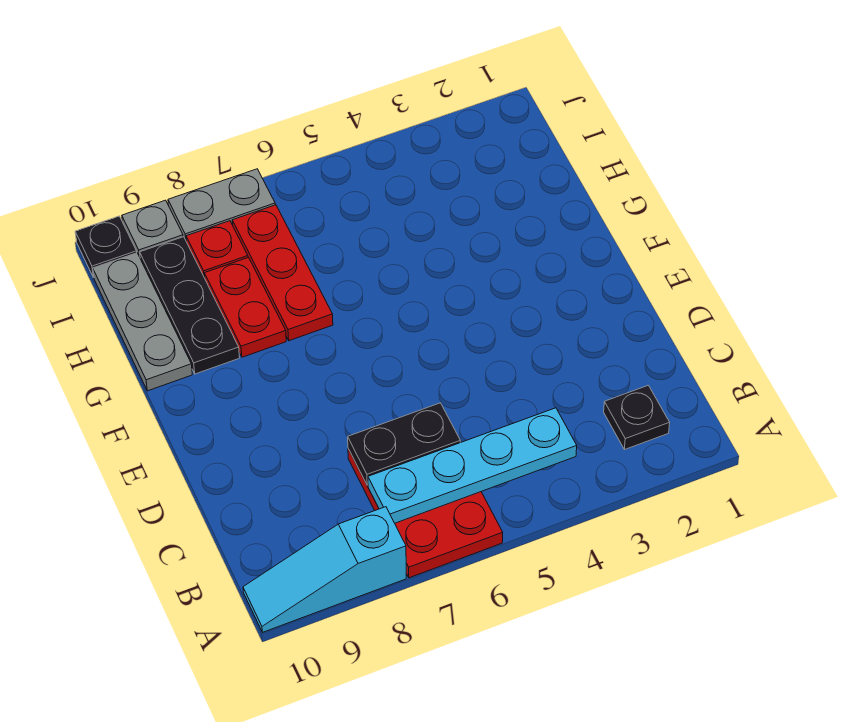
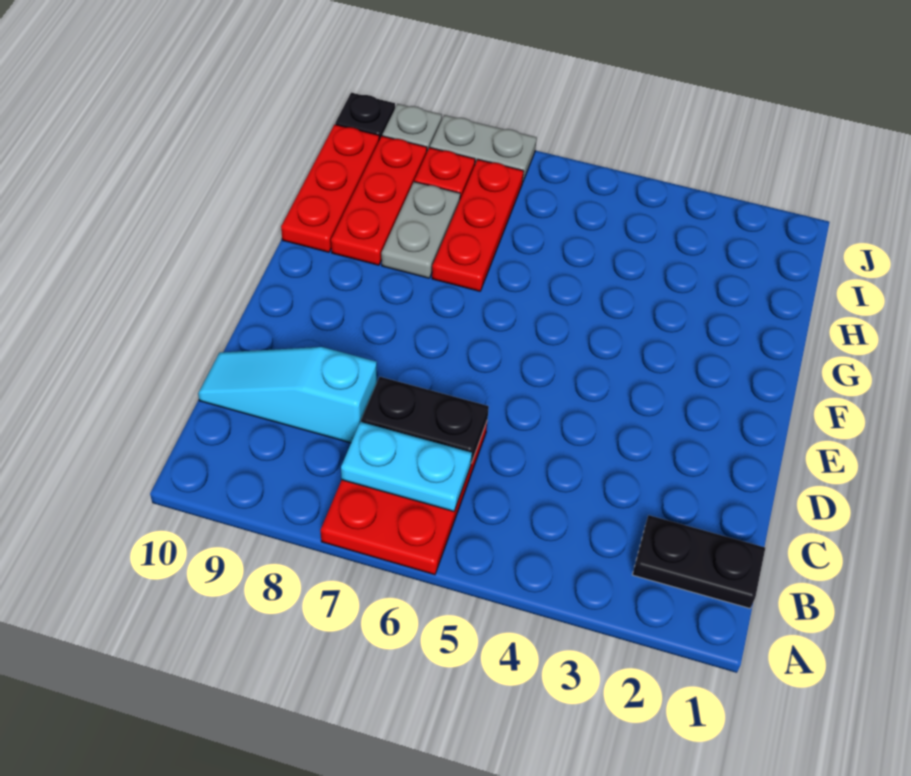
cyan 1x3 slope [243,507,406,632] -> cyan 1x3 slope moved to [198,347,377,443]
black 1x1 plate [604,385,670,450] -> black 1x2 plate [632,515,765,608]
cyan 1x4 plate [368,408,577,523] -> cyan 1x2 plate [341,422,472,511]
red 1x2 plate [205,258,286,357] -> grey 1x2 plate [381,182,460,278]
black 1x3 plate [140,237,240,374] -> red 1x3 plate [331,136,427,265]
grey 1x3 plate [93,253,192,391] -> red 1x3 plate [281,124,379,252]

